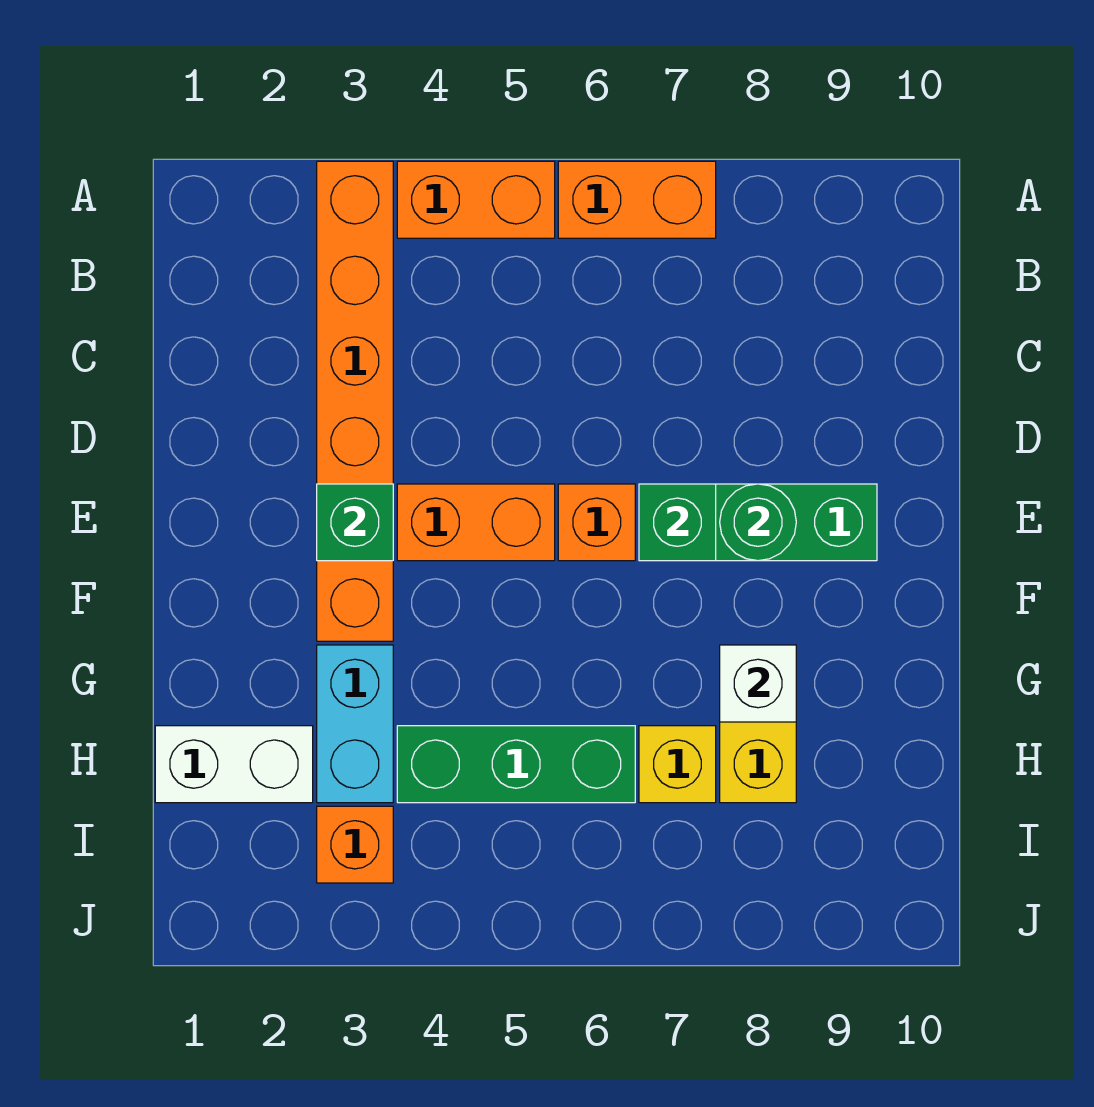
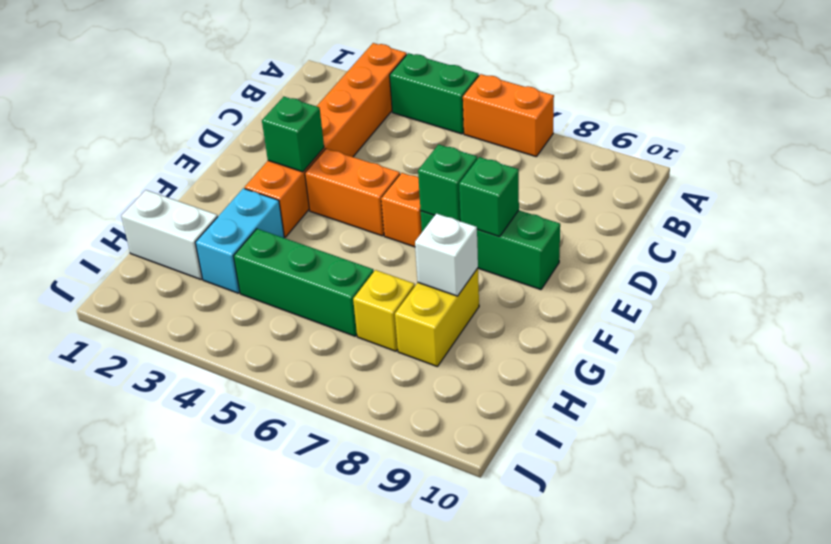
orange 1x2 brick [397,161,555,238] -> green 1x2 brick [390,53,479,134]
green 1x1 round brick [720,484,796,561] -> green 1x1 brick [459,157,519,237]
orange 1x1 brick [317,806,393,883] -> none

